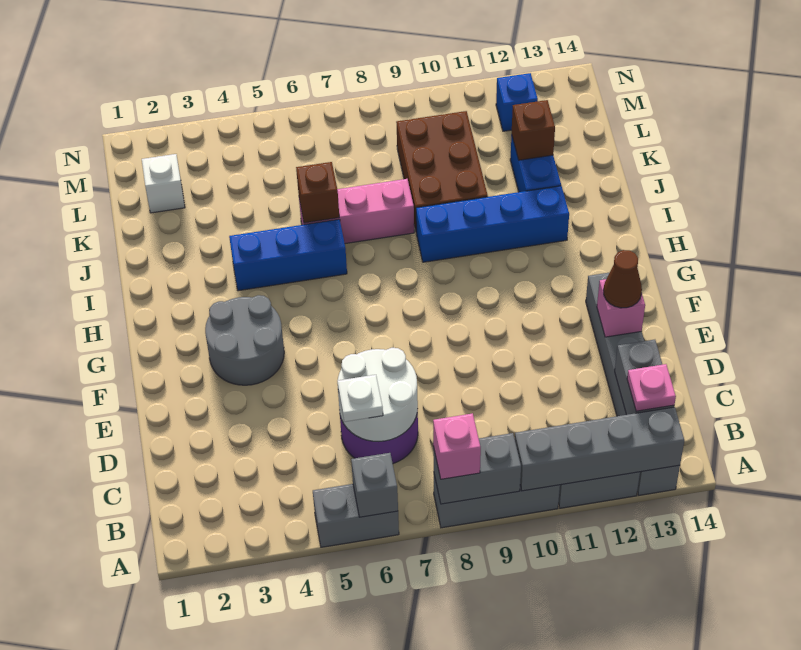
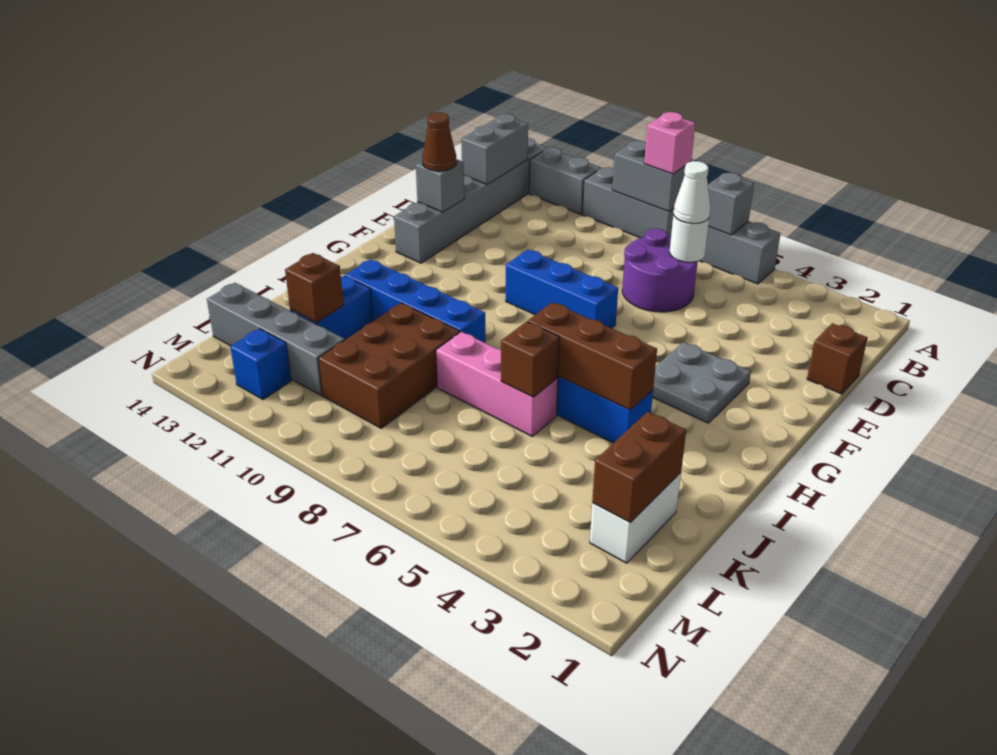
grey 1x4 brick [515,407,684,491] -> grey 1x4 brick moved to [207,283,345,395]
pink 1x1 plate [627,364,676,411] -> none
white 2x2 round brick [337,348,418,442] -> white 1x1 round brick [670,215,709,262]
white 1x1 plate [338,375,383,422] -> white 1x1 cone [673,161,711,224]
none -> brown 1x1 brick [807,323,868,394]
pink 1x1 brick [597,279,645,337] -> grey 1x1 brick [416,160,464,212]
grey 2x2 round brick [205,295,284,385] -> grey 2x2 plate [652,342,751,423]
none -> blue 1x3 brick [506,250,618,328]
none -> brown 1x3 brick [527,302,657,410]
none -> brown 1x2 brick [592,412,686,523]
white 1x1 brick [142,154,185,213] -> white 1x2 brick [590,473,681,563]

